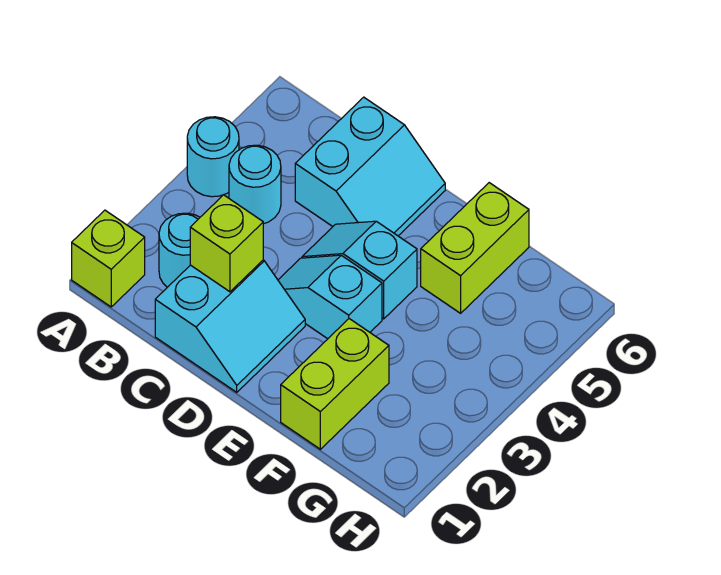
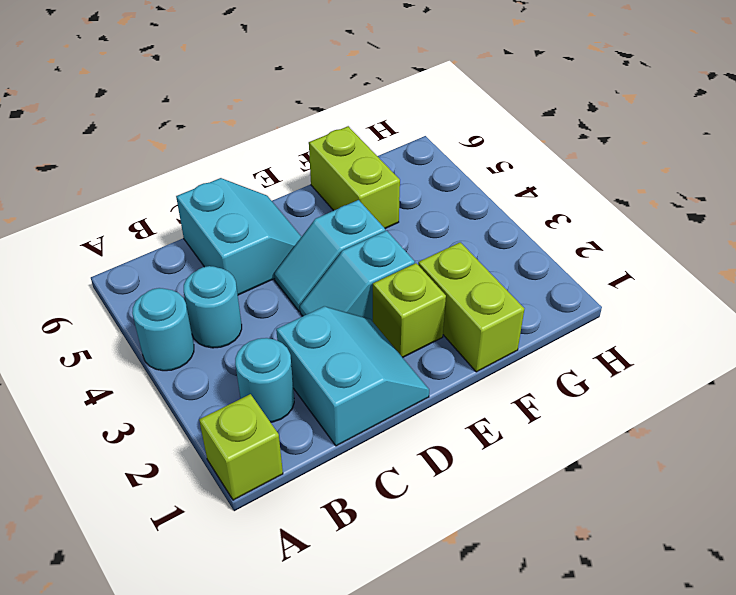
lime 1x1 brick [190,195,263,292] -> lime 1x1 brick moved to [373,263,446,357]

